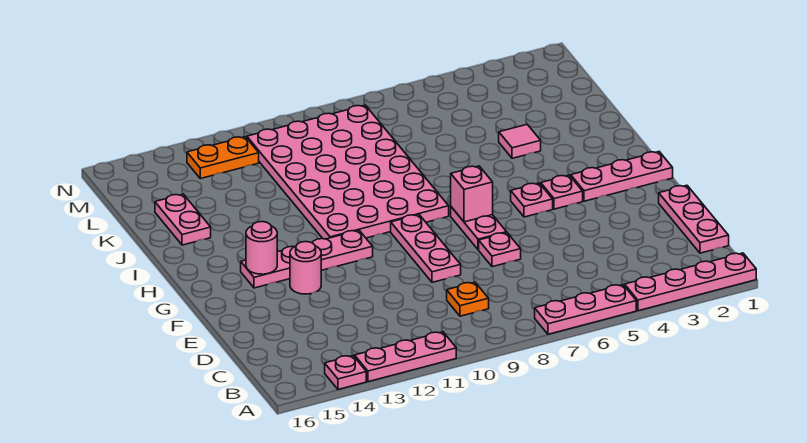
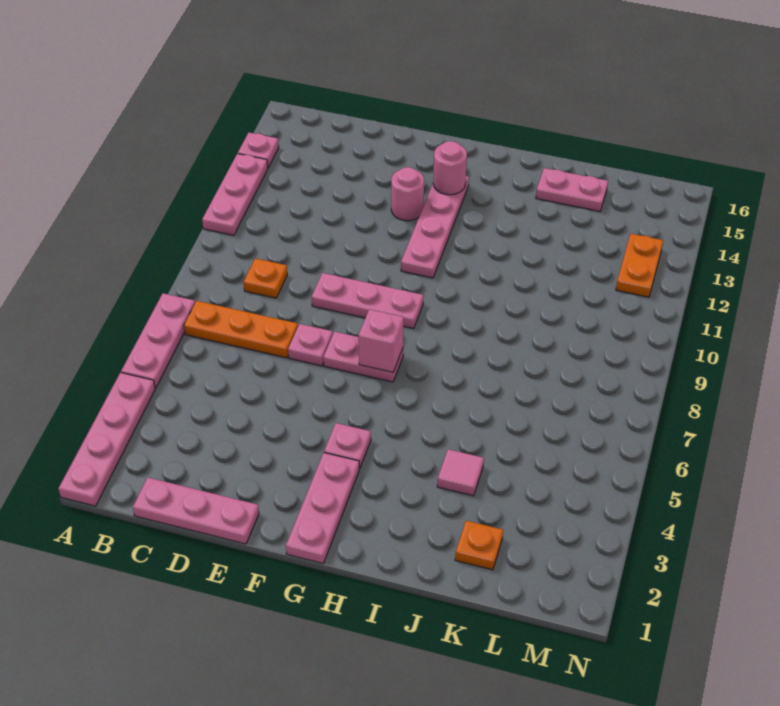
none -> orange 1x3 plate [184,301,298,358]
pink 1x1 plate [511,183,553,217] -> none
pink 4x6 plate [247,105,449,239] -> none
none -> orange 1x1 plate [455,521,503,570]

